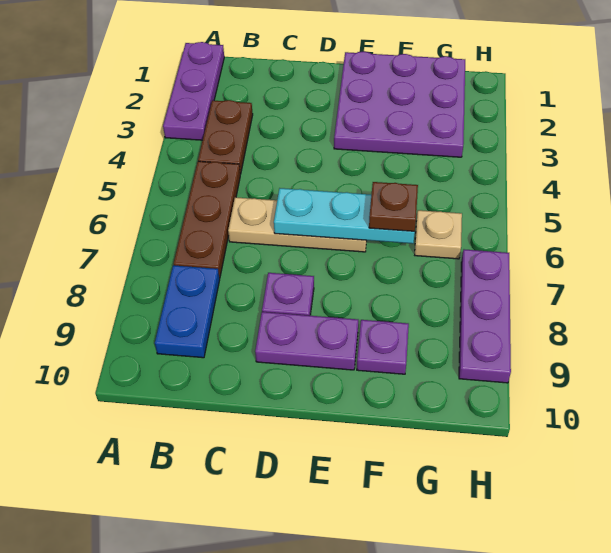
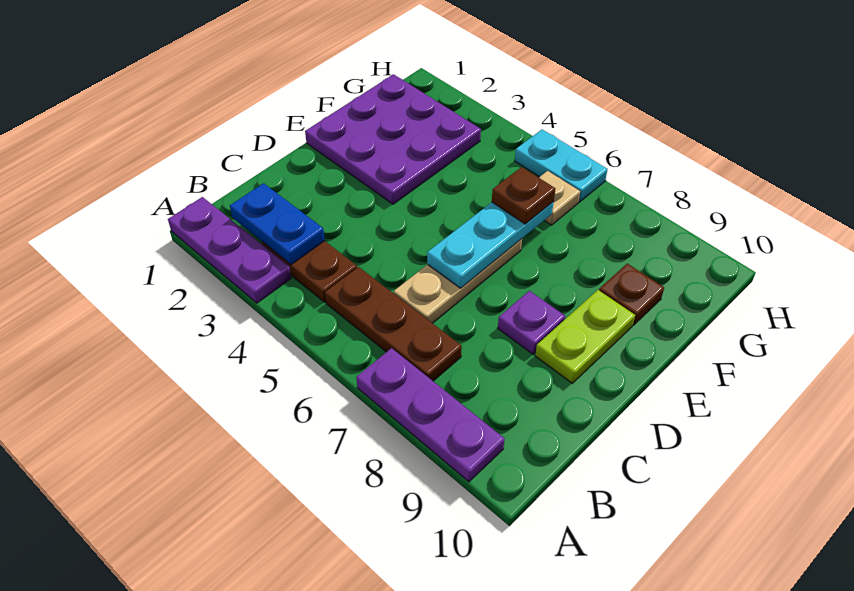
blue 1x2 plate [155,265,220,358] -> blue 1x2 plate moved to [230,183,325,265]
purple 1x2 plate [255,312,358,370] -> lime 1x2 plate [535,290,635,383]
purple 1x1 plate [357,320,409,374] -> brown 1x1 plate [599,263,664,325]
none -> cyan 1x2 plate [515,130,608,202]
purple 1x3 plate [459,249,511,383] -> purple 1x3 plate moved to [356,348,505,482]

